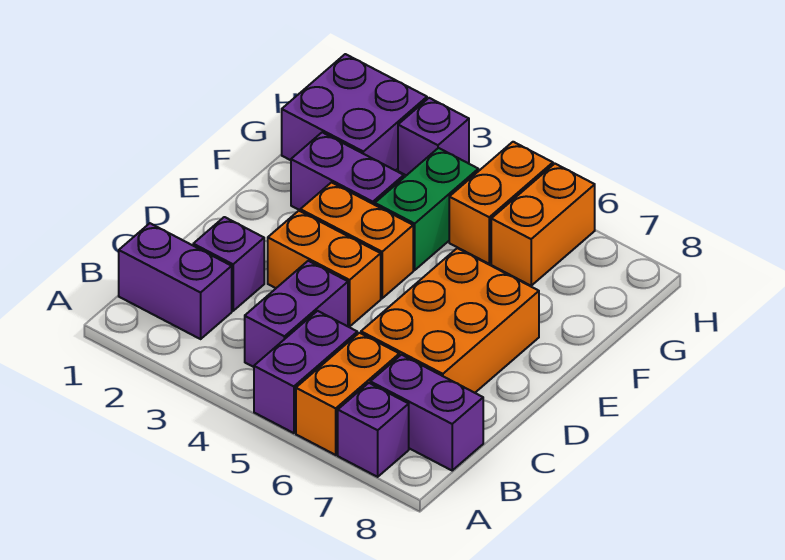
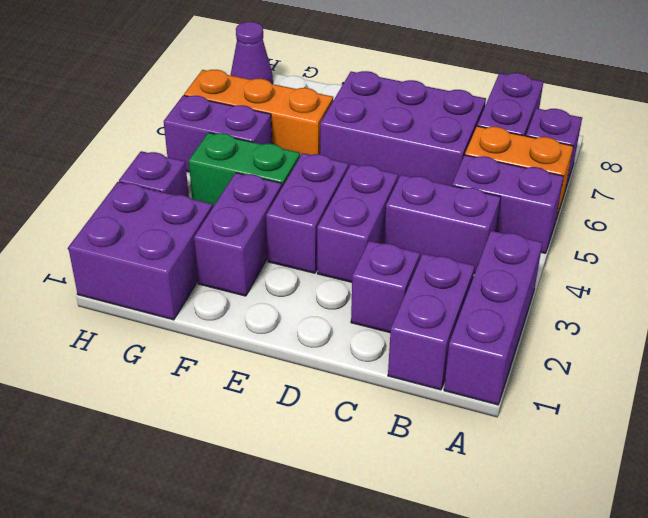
none -> purple 1x3 brick [444,231,543,405]
orange 2x3 brick [361,248,539,393] -> purple 2x3 brick [320,71,486,186]
orange 1x2 brick [268,211,381,327] -> purple 1x2 brick [317,164,398,282]
orange 1x2 brick [300,182,413,298] -> purple 1x2 brick [266,153,349,273]
orange 1x2 brick [449,142,553,264] -> purple 1x2 brick [164,95,272,172]
orange 1x2 brick [491,164,595,286] -> orange 1x3 brick [184,70,333,156]
none -> purple 1x1 cone [231,22,273,83]

